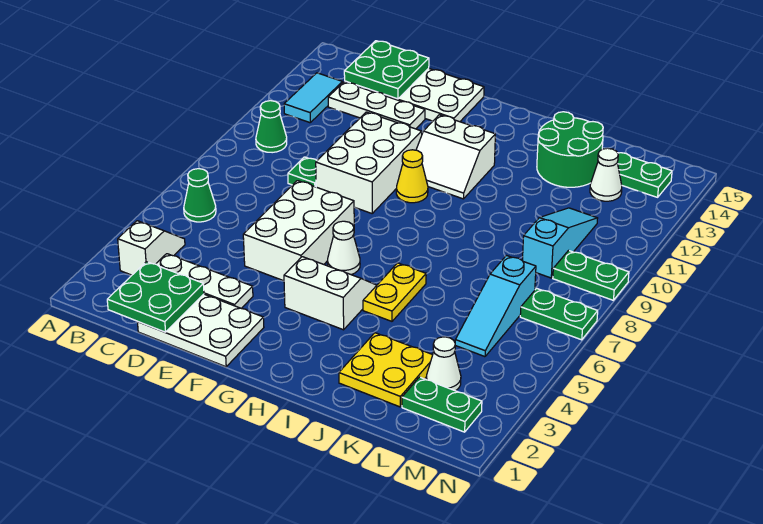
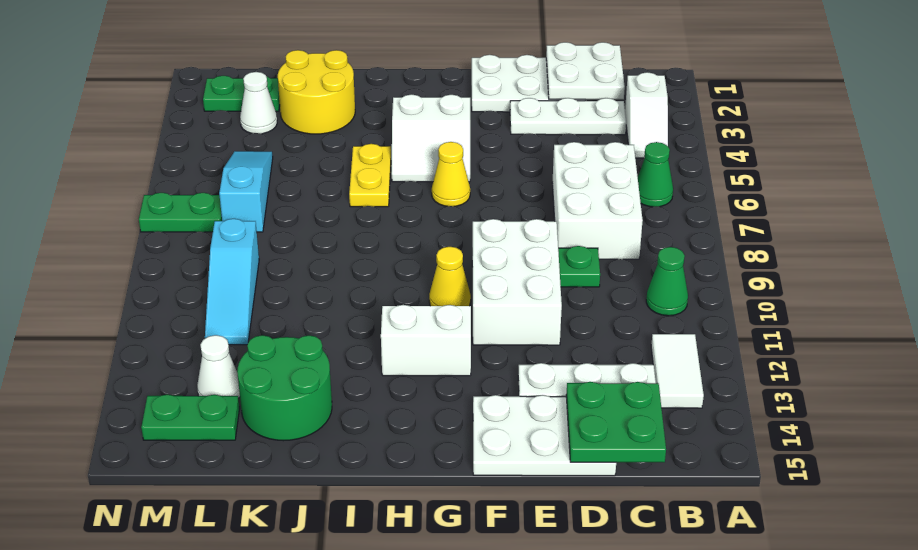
cyan 1x2 tile [284,73,342,123] -> white 1x2 tile [651,334,704,408]
green 2x2 plate [107,262,204,332] -> white 2x2 plate [546,42,625,99]
white 2x3 brick [243,181,354,281] -> white 2x3 brick moved to [552,142,643,259]
white 1x1 cone [327,221,360,275] -> yellow 1x1 cone [432,142,470,206]
yellow 2x2 plate [339,333,432,407] -> yellow 2x2 round brick [278,50,355,134]
green 1x2 plate [553,251,629,300] -> none

